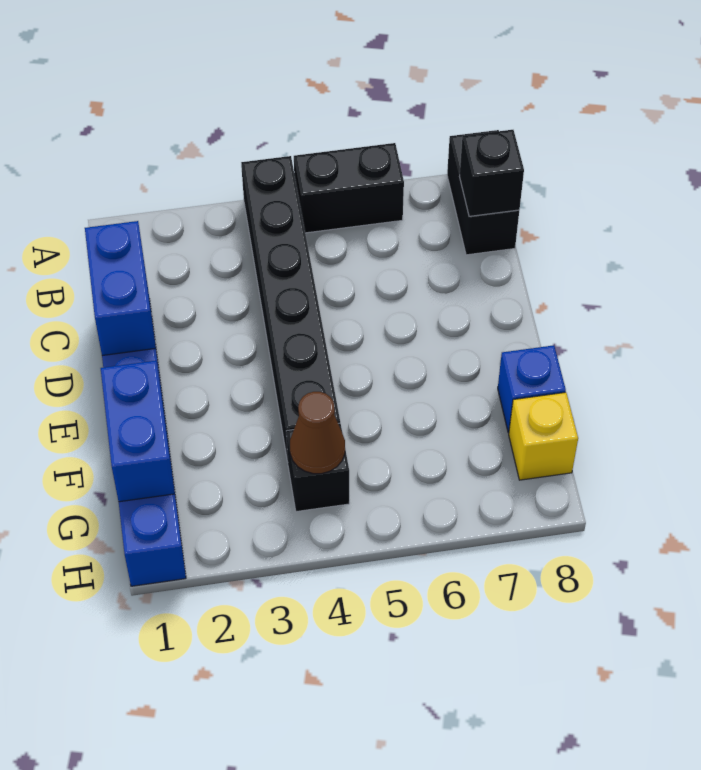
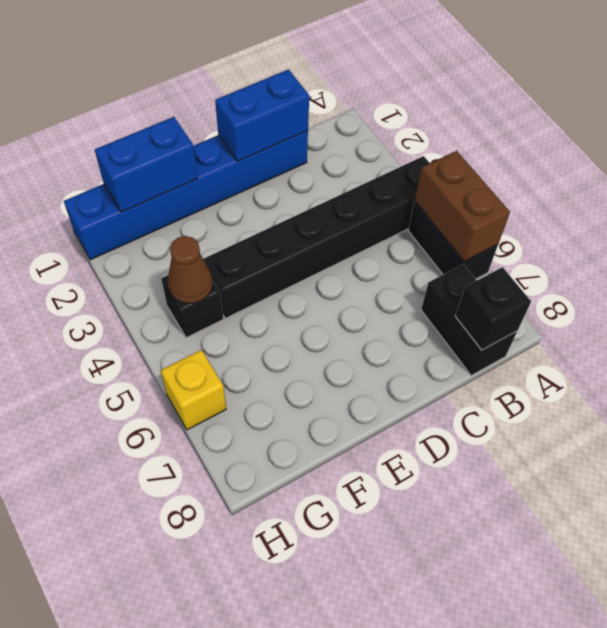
none -> brown 1x2 brick [415,151,510,261]
black 1x2 brick [447,130,519,255] -> black 1x2 brick turned to [421,264,517,375]
blue 1x1 brick [498,345,566,433] -> none
yellow 1x1 brick [509,392,578,480] -> yellow 1x1 brick moved to [160,350,226,430]

